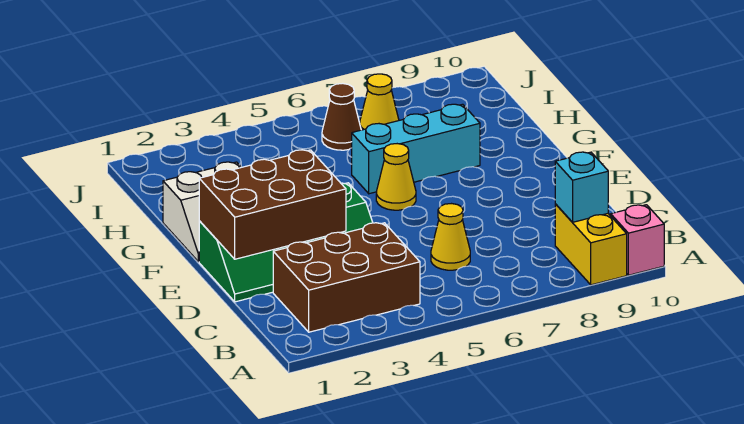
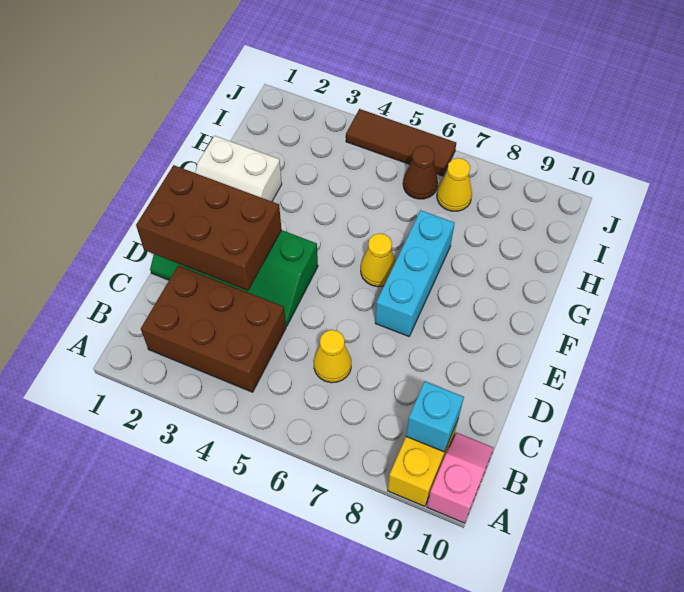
cyan 1x3 brick [352,104,480,194] -> cyan 1x3 brick turned to [375,210,454,336]
none -> brown 1x3 tile [346,109,456,176]

